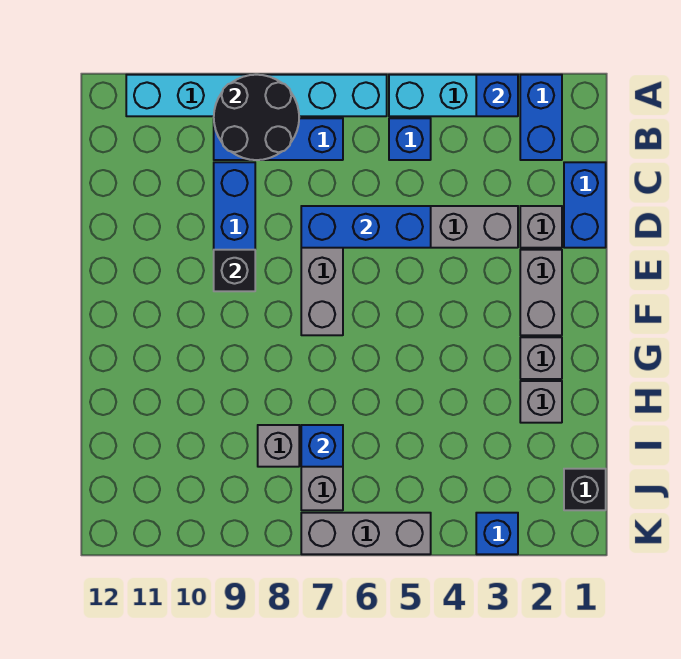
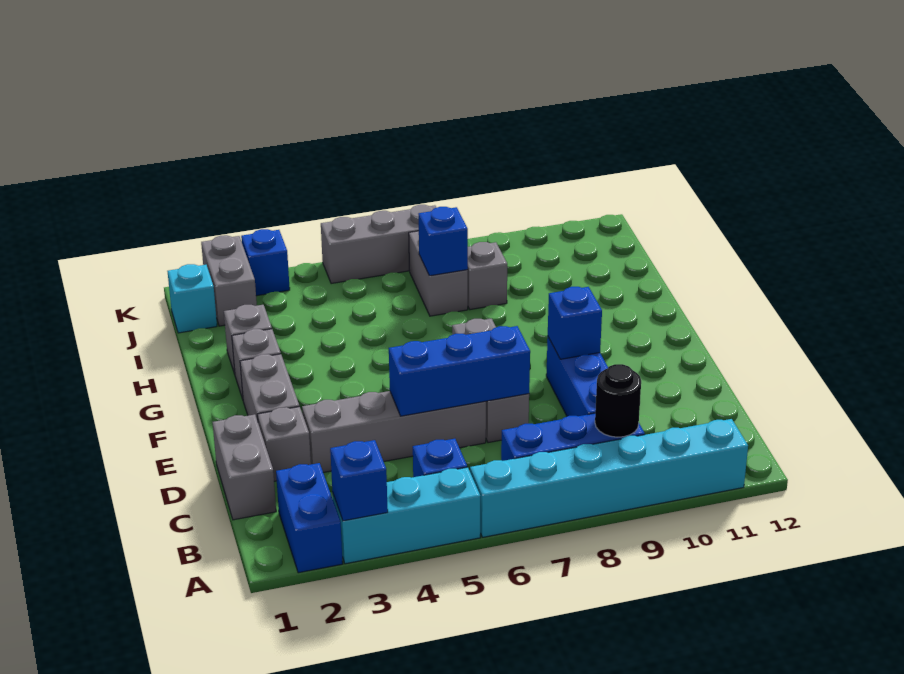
black 2x2 round brick [214,75,299,160] -> black 1x1 round brick [595,364,641,437]
blue 1x2 brick [564,162,606,248] -> grey 1x2 brick [213,414,276,520]
black 1x1 brick [214,250,255,291] -> blue 1x1 brick [548,287,602,359]
black 1x1 brick [564,469,606,510] -> cyan 1x1 brick [168,264,217,333]
none -> grey 1x2 brick [201,235,257,326]

